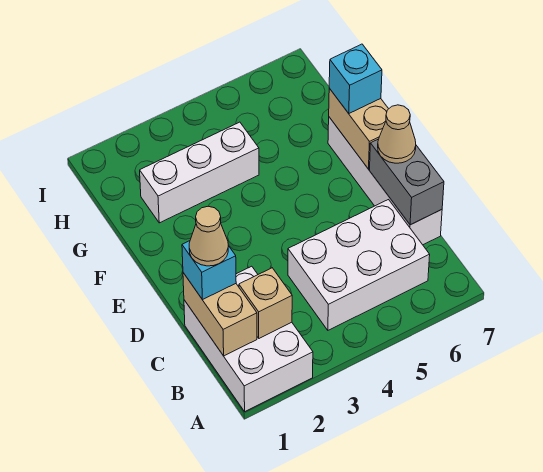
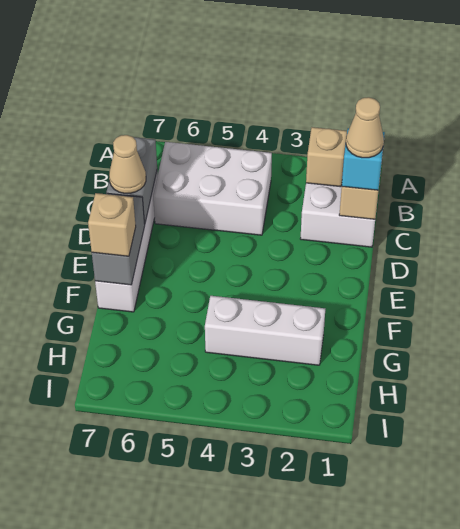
tan 1x2 brick [329,88,388,169] -> grey 1x2 brick [92,193,145,285]
cyan 1x1 brick [329,44,382,113] -> tan 1x1 brick [88,193,136,256]

